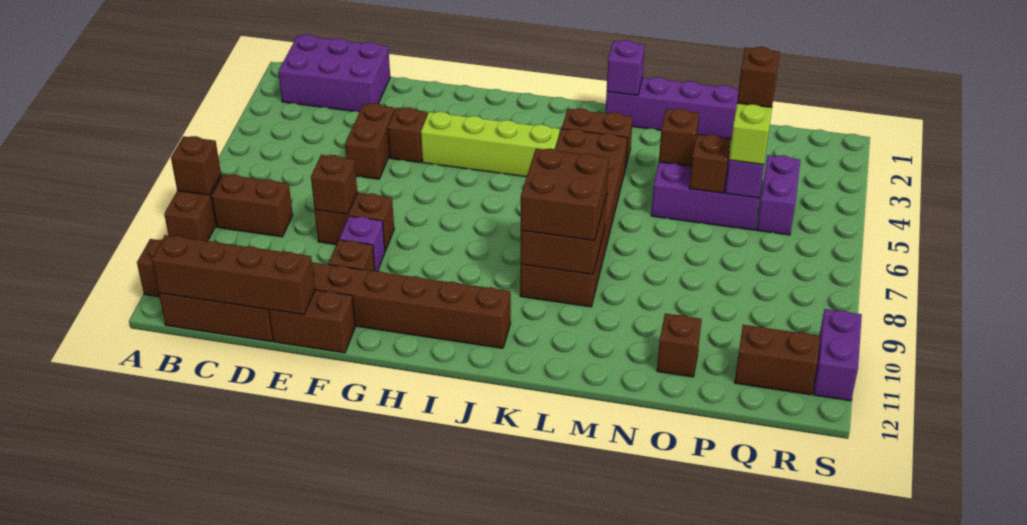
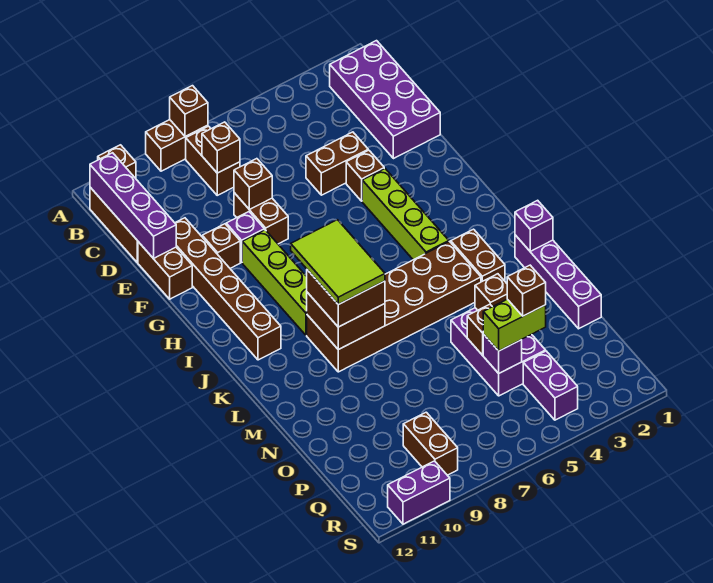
purple 2x3 brick [278,34,390,112] -> purple 2x4 brick [330,41,440,159]
brown 1x4 brick [152,235,315,315] -> purple 1x4 brick [90,153,176,259]
none -> lime 1x4 brick [242,230,307,335]
none -> lime 2x3 tile [291,220,385,305]
brown 1x1 brick [657,313,702,377] -> brown 1x1 brick moved to [202,122,240,173]
purple 1x2 brick [757,155,800,235] -> purple 1x2 brick turned to [523,351,578,420]
brown 1x2 brick [735,325,820,395] -> brown 1x2 brick moved to [403,412,458,475]

